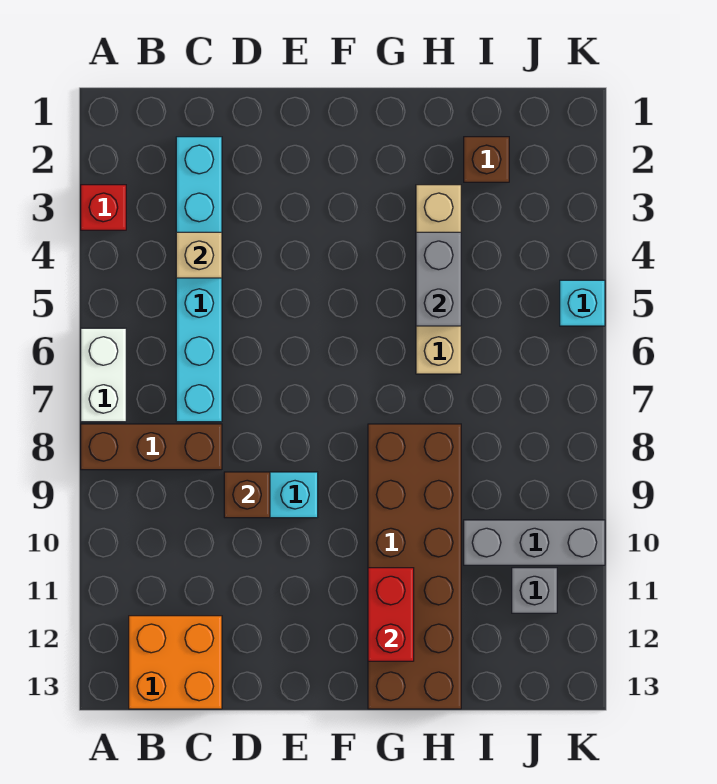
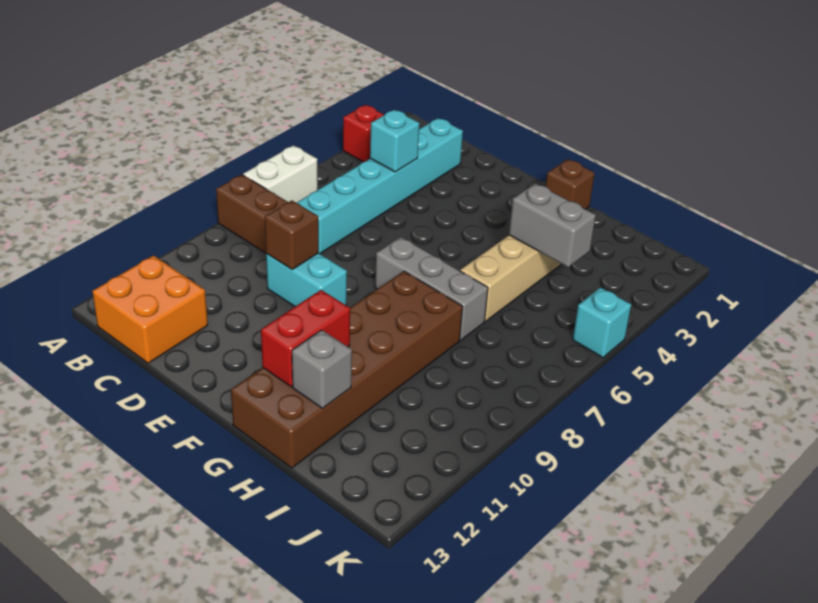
tan 1x1 brick [176,232,222,278] -> cyan 1x1 brick [370,110,419,172]
grey 1x2 brick [416,232,461,326] -> grey 1x2 brick turned to [509,183,596,267]
brown 1x1 brick [464,137,509,182] -> brown 1x1 brick moved to [546,159,595,209]
grey 1x3 brick [464,520,605,565] -> grey 1x3 brick moved to [375,237,488,340]
grey 1x1 brick [512,568,557,613] -> grey 1x1 brick moved to [292,330,352,408]

